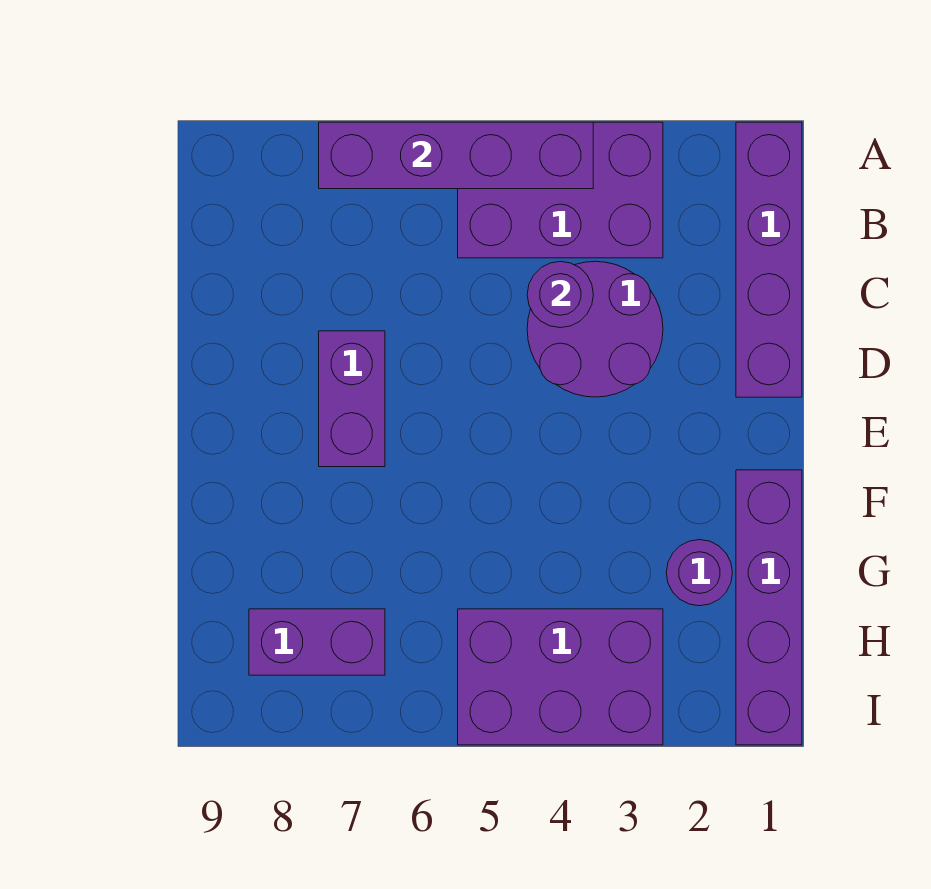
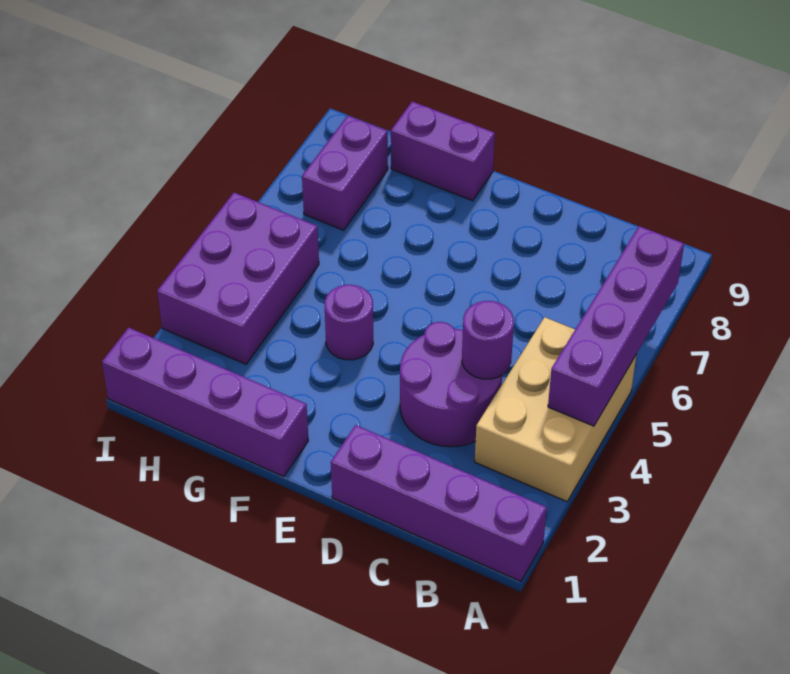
purple 2x3 brick [458,122,663,258] -> tan 2x3 brick [475,317,636,502]
purple 1x2 brick [319,331,385,467] -> purple 1x2 brick moved to [391,101,495,201]
purple 1x1 round brick [666,540,733,606] -> purple 1x1 round brick moved to [325,285,373,360]

